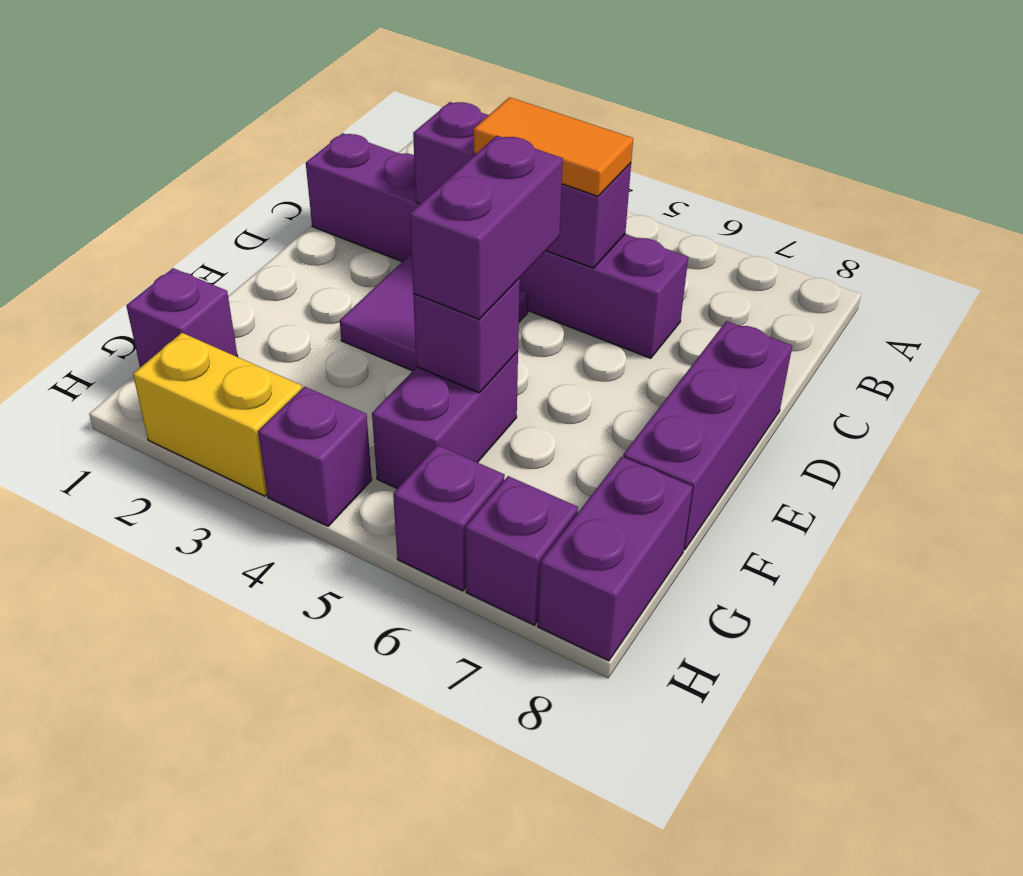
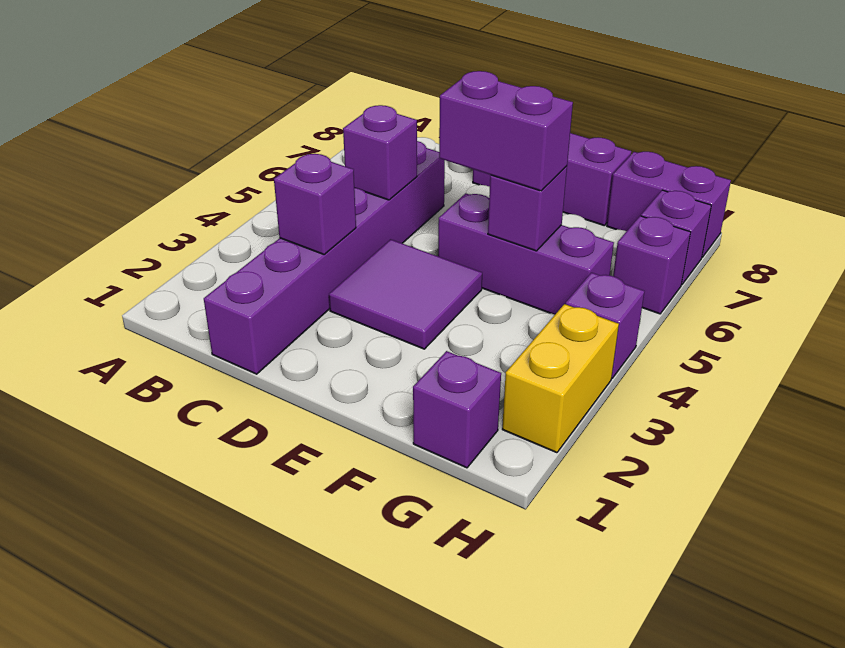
orange 1x2 tile [474,97,633,196] -> none
purple 1x2 brick [372,352,518,489] -> purple 1x3 brick [438,193,614,315]

